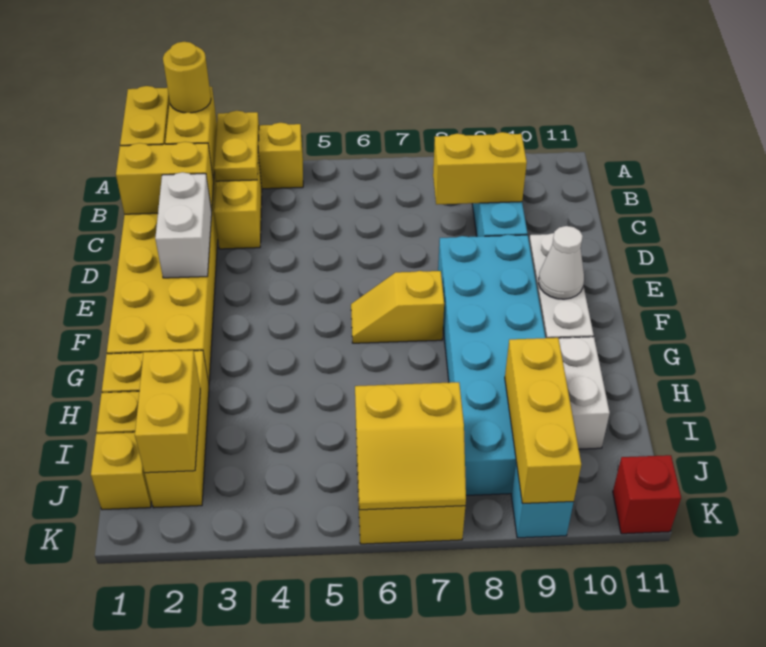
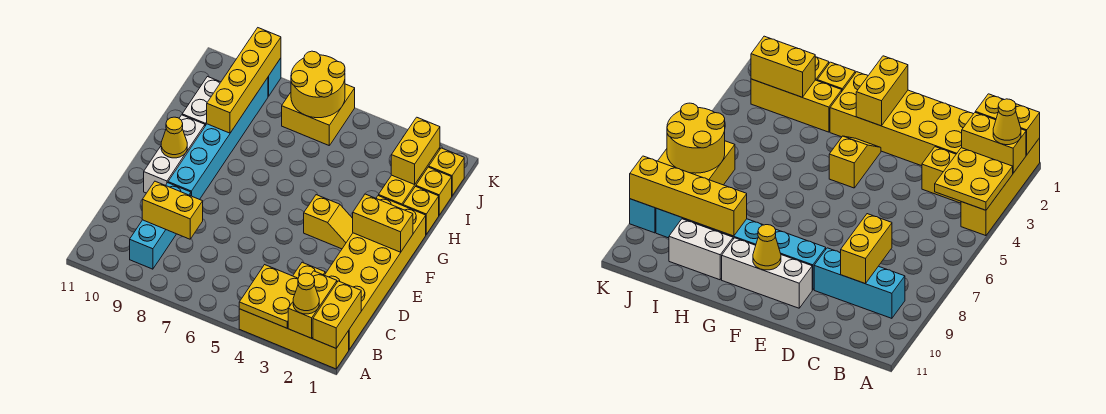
yellow 1x1 round brick [163,42,211,113] -> yellow 1x1 cone [293,273,319,314]
yellow 1x2 plate [214,111,259,181] -> yellow 2x2 plate [239,265,298,328]
yellow 1x2 brick [116,142,214,214] -> yellow 1x2 brick moved to [353,194,413,252]
white 1x2 brick [155,172,212,278] -> none
cyan 2x6 brick [438,235,545,495] -> cyan 1x6 brick [168,78,268,200]
yellow 1x2 slope [351,271,444,343] -> yellow 1x2 slope moved to [304,195,353,249]
white 1x1 cone [539,226,584,299] -> yellow 1x1 cone [161,117,187,158]
yellow 1x3 brick [505,338,581,503] -> yellow 1x4 brick [207,28,281,133]
yellow 2x2 slope [355,382,466,510] -> yellow 2x2 round brick [291,51,345,118]
red 1x1 brick [613,455,681,534] -> none

